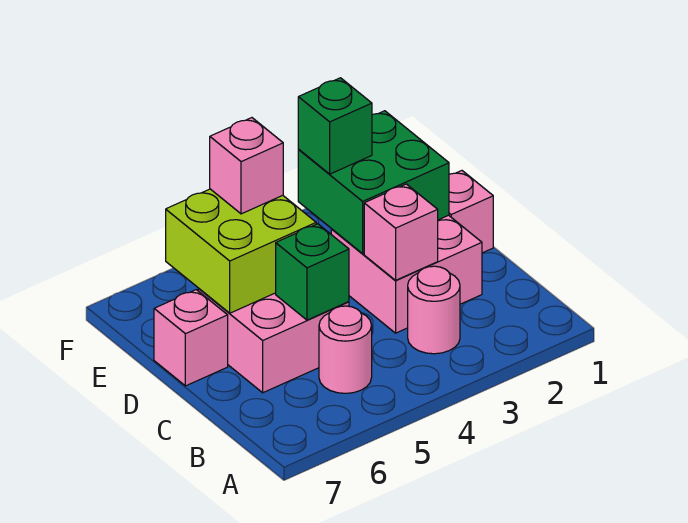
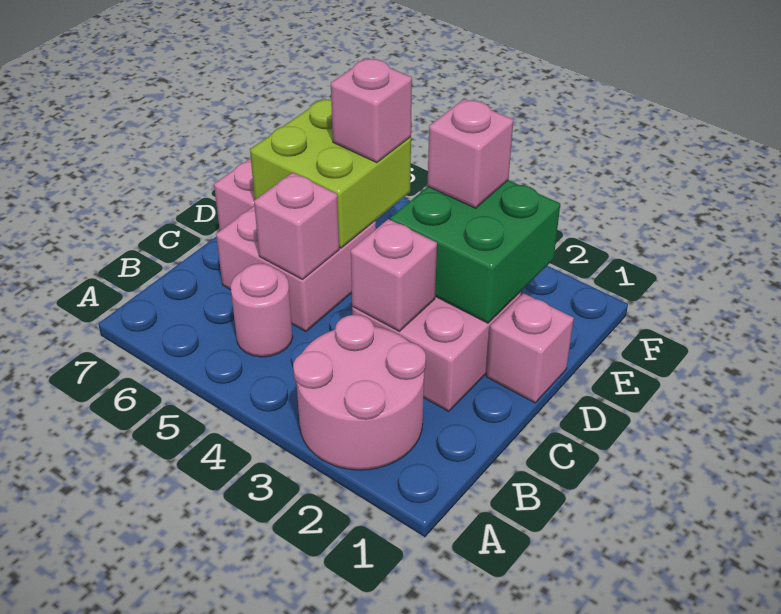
pink 1x1 round brick [408,266,460,354] -> pink 2x2 round brick [293,315,426,470]
green 1x1 brick [276,224,349,320] -> pink 1x1 brick [254,173,339,279]
green 1x1 brick [298,78,372,174] -> pink 1x1 brick [428,99,513,208]

